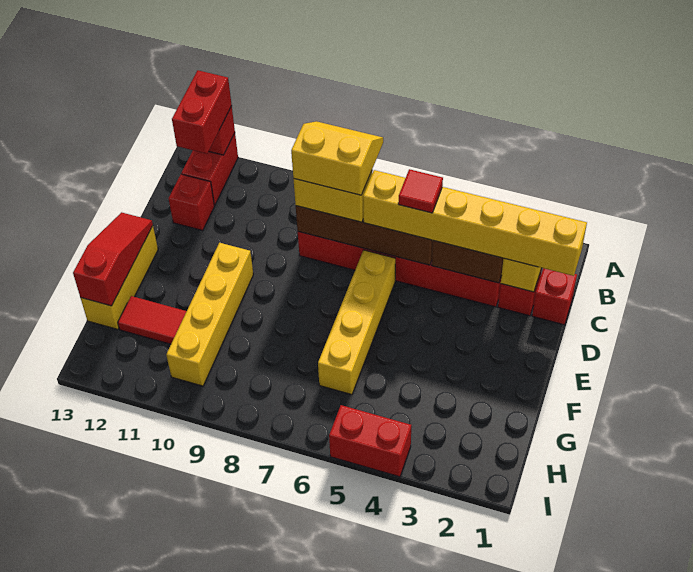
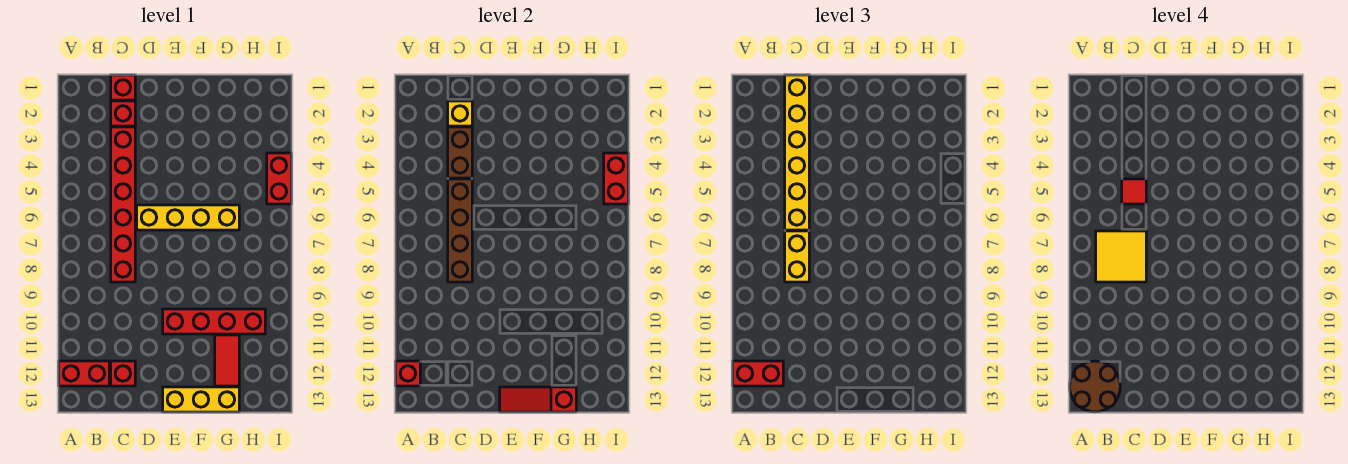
none -> brown 2x2 round brick [1070,361,1120,412]
yellow 2x2 slope [291,121,383,195] -> yellow 2x2 tile [1096,231,1146,282]
yellow 1x4 brick [166,243,253,386] -> red 1x4 brick [163,309,265,334]
none -> red 1x2 brick [604,153,628,204]

